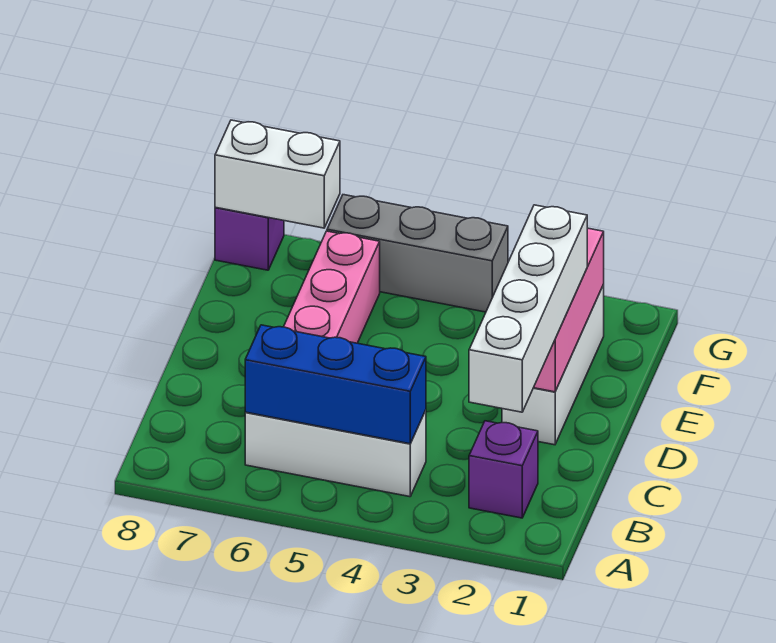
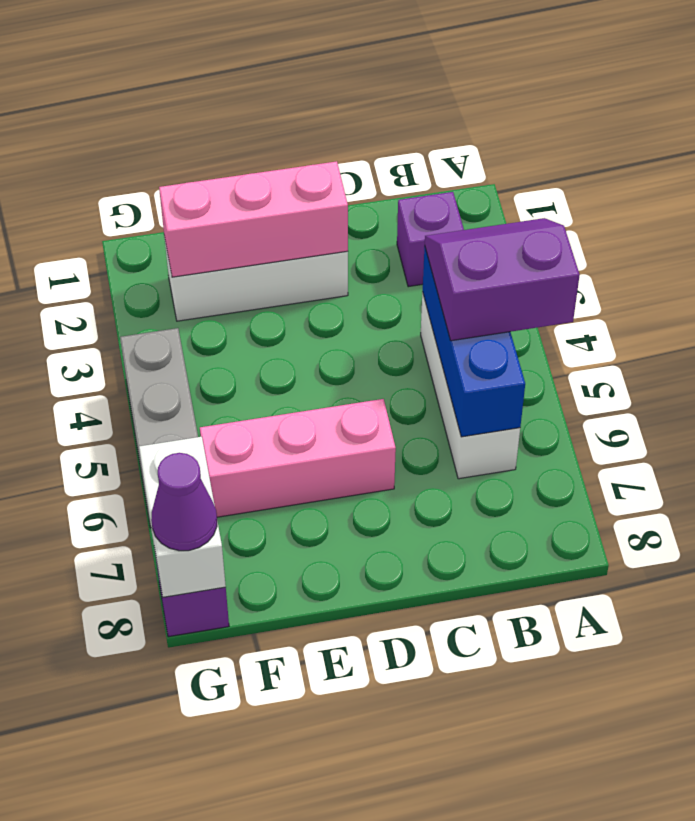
none -> purple 2x2 slope [425,218,580,341]
white 1x4 brick [469,205,587,412] -> none
none -> purple 1x1 cone [151,453,217,551]

